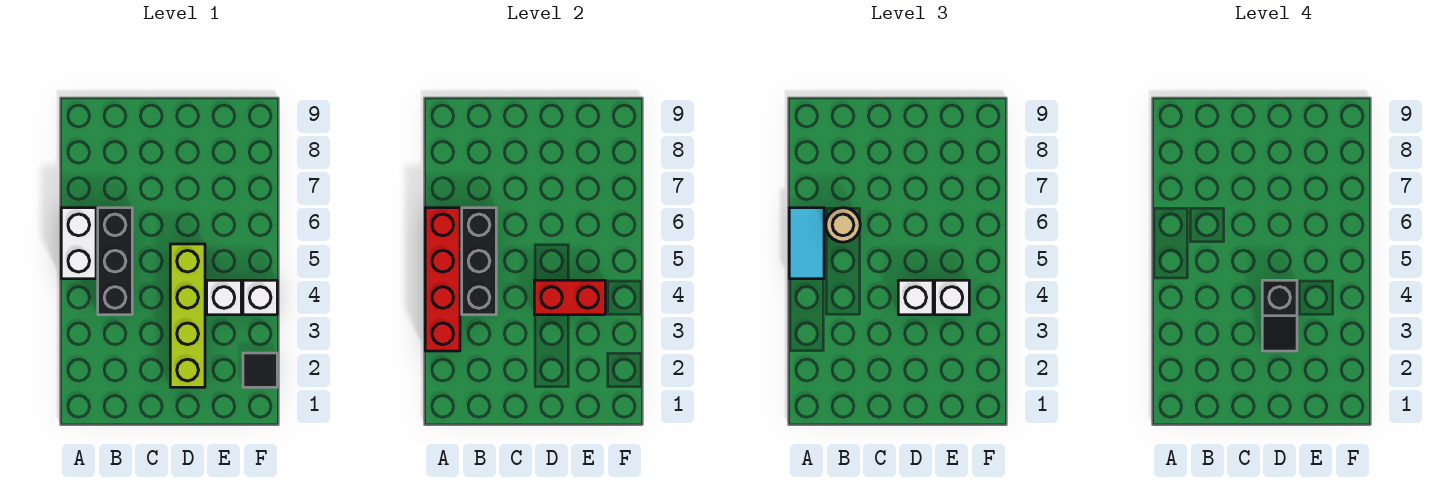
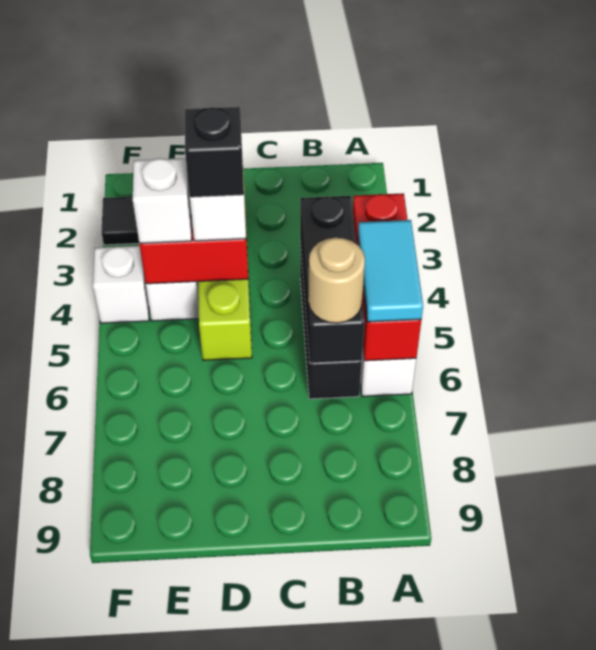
red 1x4 brick [425,208,460,351] -> red 1x3 brick [352,193,421,361]

